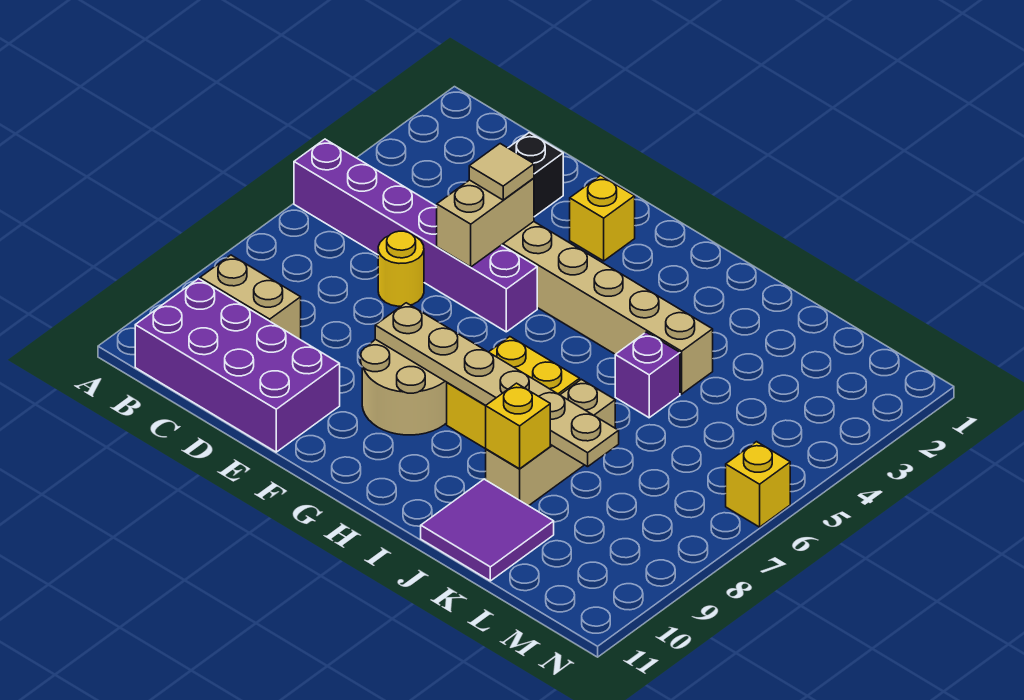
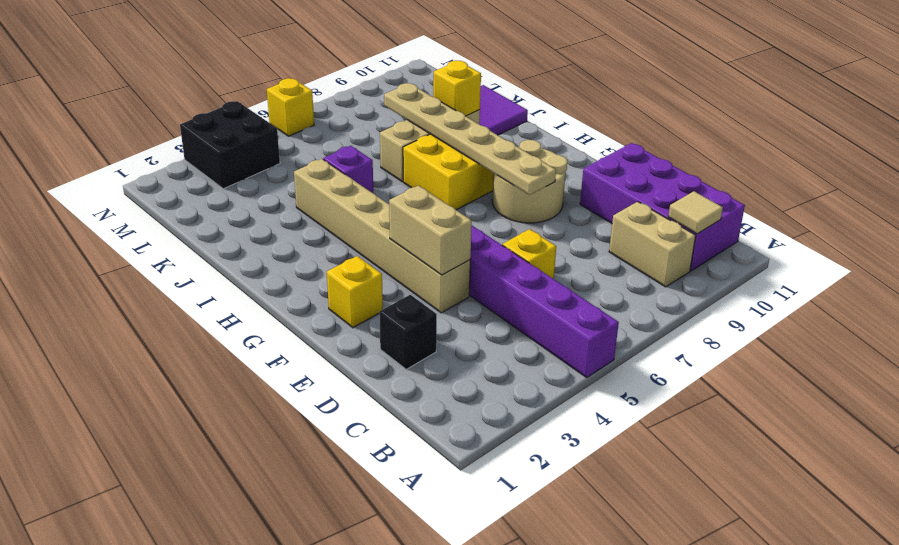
yellow 1x1 round brick [378,231,424,306] -> yellow 1x1 brick [503,229,556,279]
tan 1x2 brick [437,178,534,267] -> tan 1x2 brick turned to [389,186,472,275]
tan 1x1 tile [469,144,534,200] -> tan 1x1 tile moved to [668,191,723,234]
none -> black 2x2 brick [180,101,280,189]

